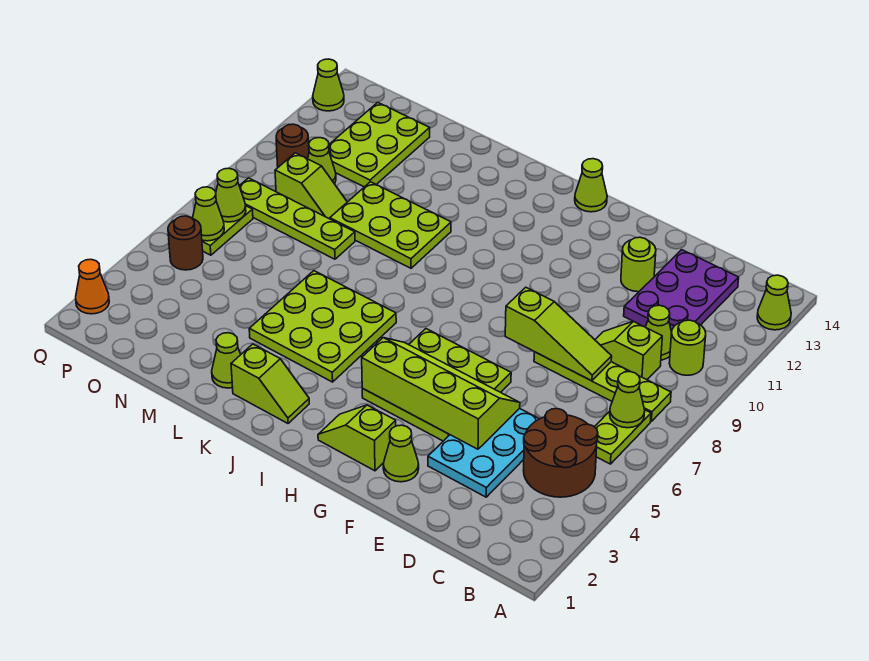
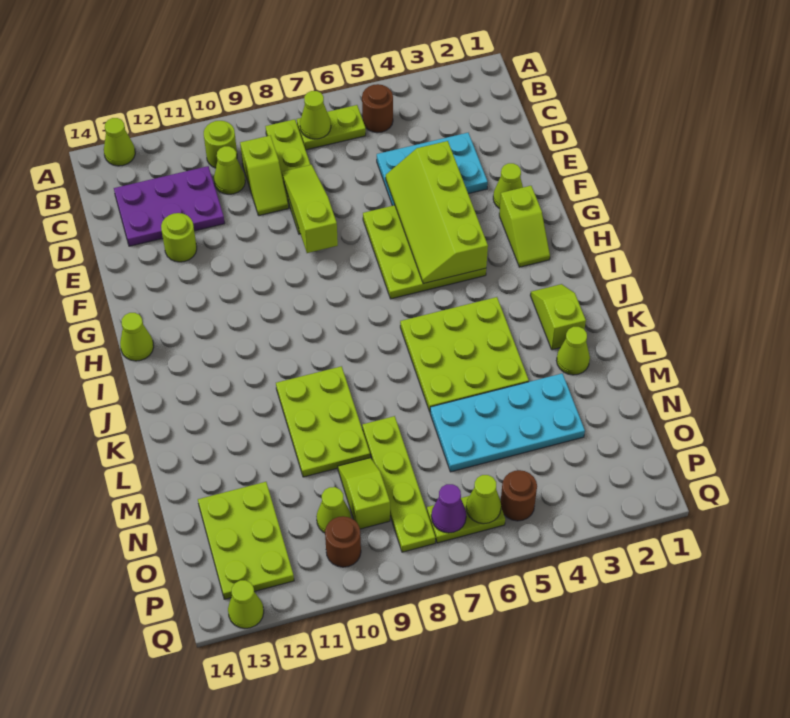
brown 2x2 round brick [524,409,598,497] -> brown 1x1 round brick [362,84,393,133]
none -> cyan 2x4 plate [430,374,585,472]
lime 2x3 plate [329,102,430,187] -> lime 2x3 plate turned to [198,482,294,599]
lime 1x1 cone [216,168,246,222] -> purple 1x1 cone [431,484,466,533]
orange 1x1 cone [76,259,109,314] -> none

